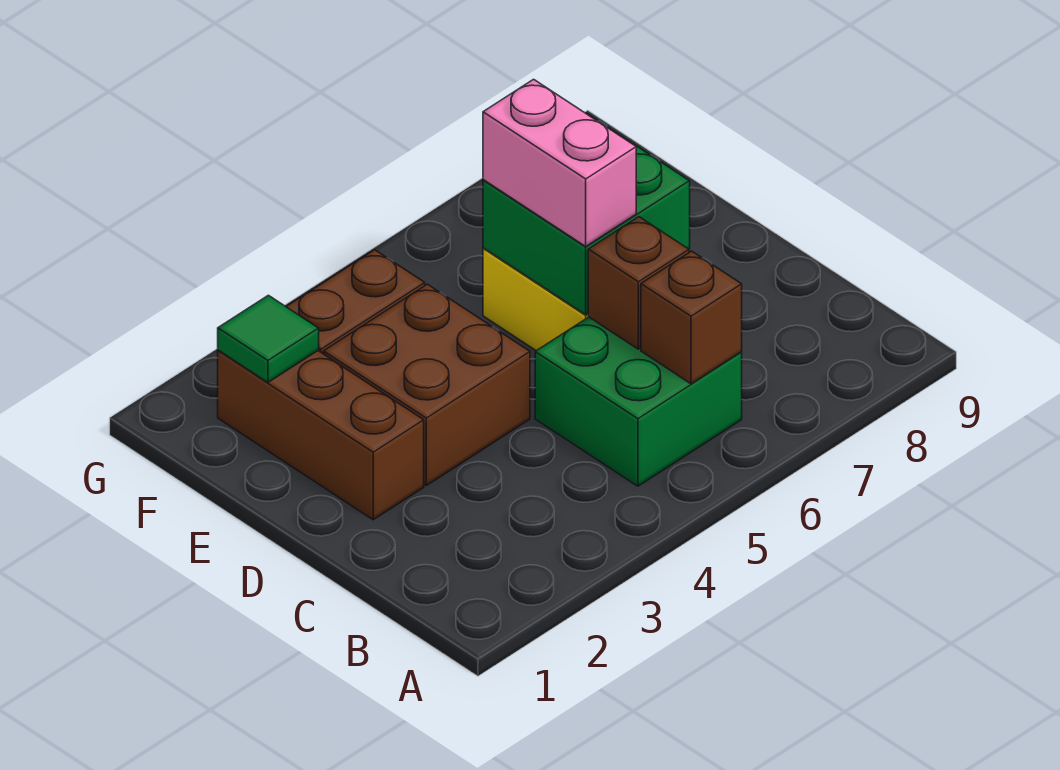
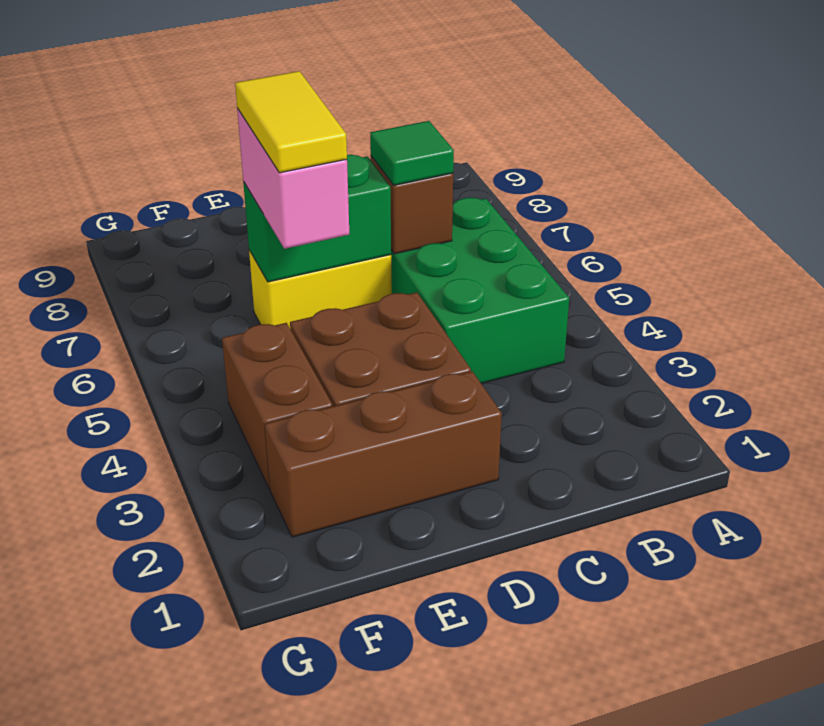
green 2x2 brick [535,317,742,486] -> green 2x3 brick [391,198,569,383]
brown 1x1 brick [641,251,742,384] -> none
green 2x2 brick [483,114,690,315] -> green 1x2 brick [243,155,391,282]
pink 1x2 brick [483,79,636,246] -> pink 1x2 brick turned to [237,108,349,249]
none -> yellow 1x2 tile [235,71,347,173]
green 1x1 tile [218,295,319,382] -> green 1x1 tile moved to [370,121,454,185]

